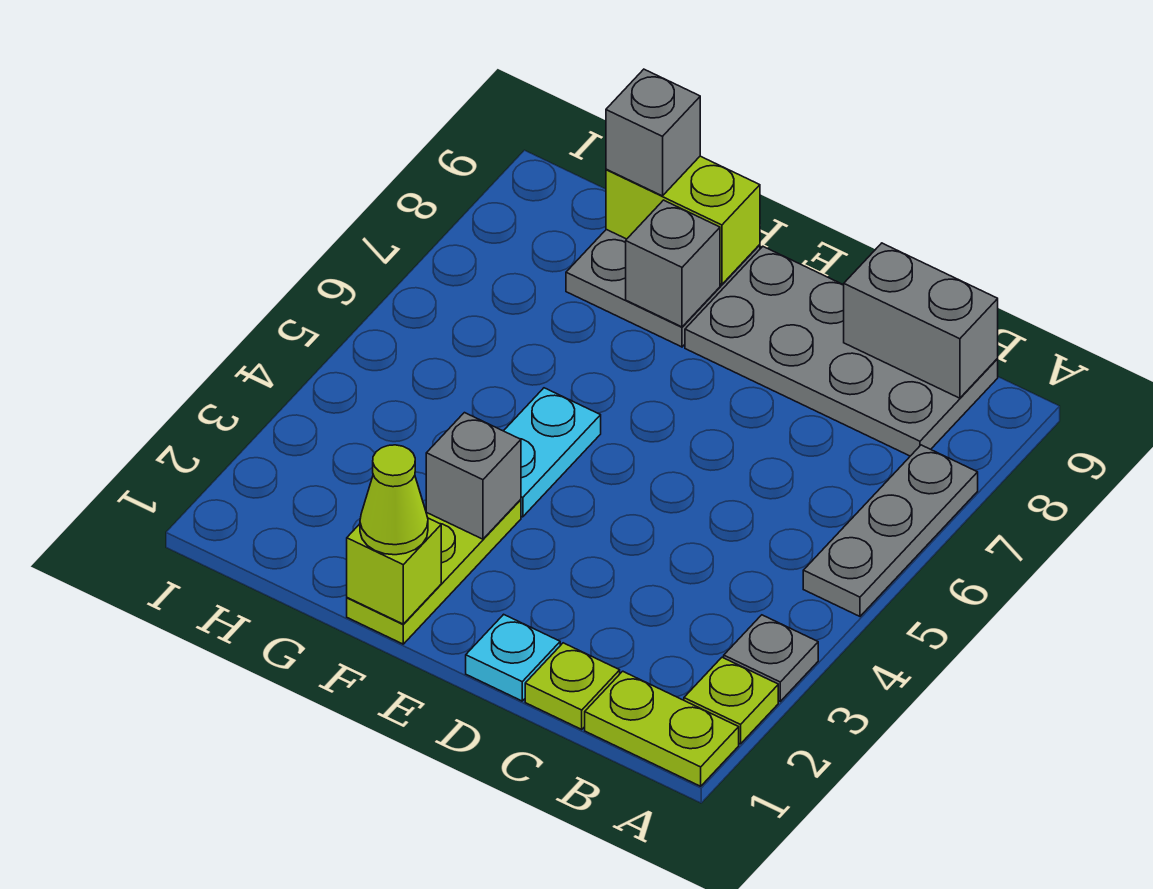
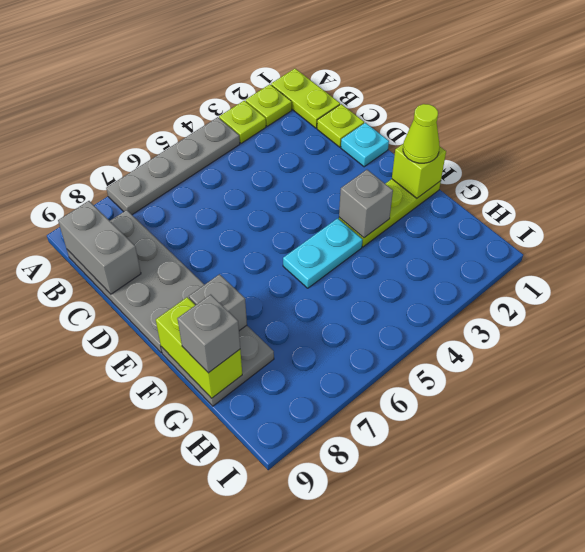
grey 1x1 plate [724,615,818,701] -> lime 1x1 plate [219,101,266,143]
grey 1x3 plate [803,445,978,616] -> grey 1x4 plate [106,117,240,215]

